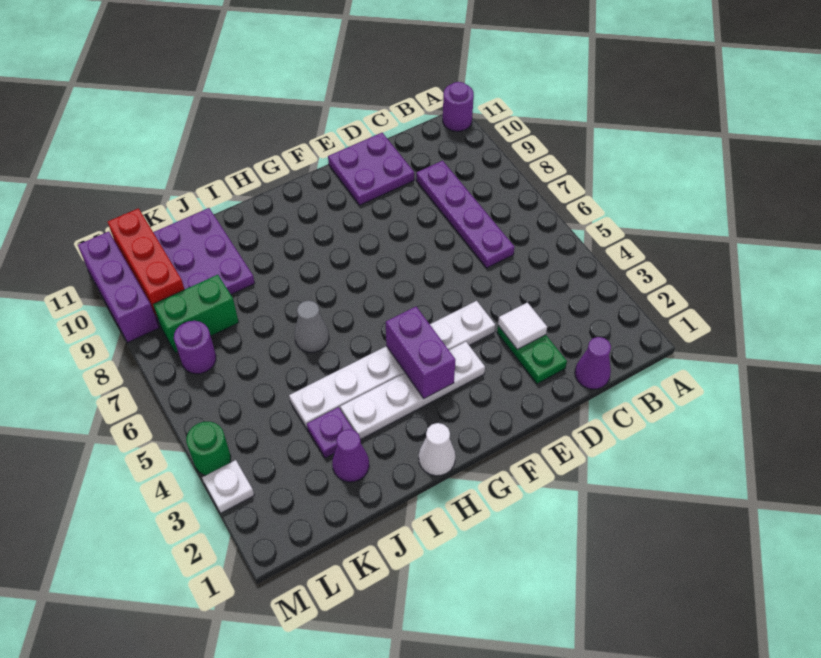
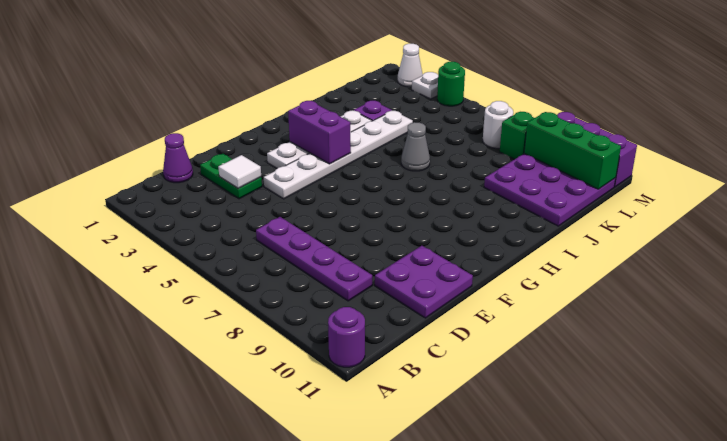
white 1x1 cone [419,423,455,476] -> white 1x1 cone moved to [398,44,423,87]
purple 1x1 cone [332,429,369,482] -> none
green 1x2 brick [153,275,239,353] -> green 1x1 brick [500,112,534,159]
purple 1x1 round brick [174,321,216,374] -> white 1x1 round brick [483,101,513,148]
red 1x3 brick [108,208,185,319] -> green 1x3 brick [524,112,621,189]

